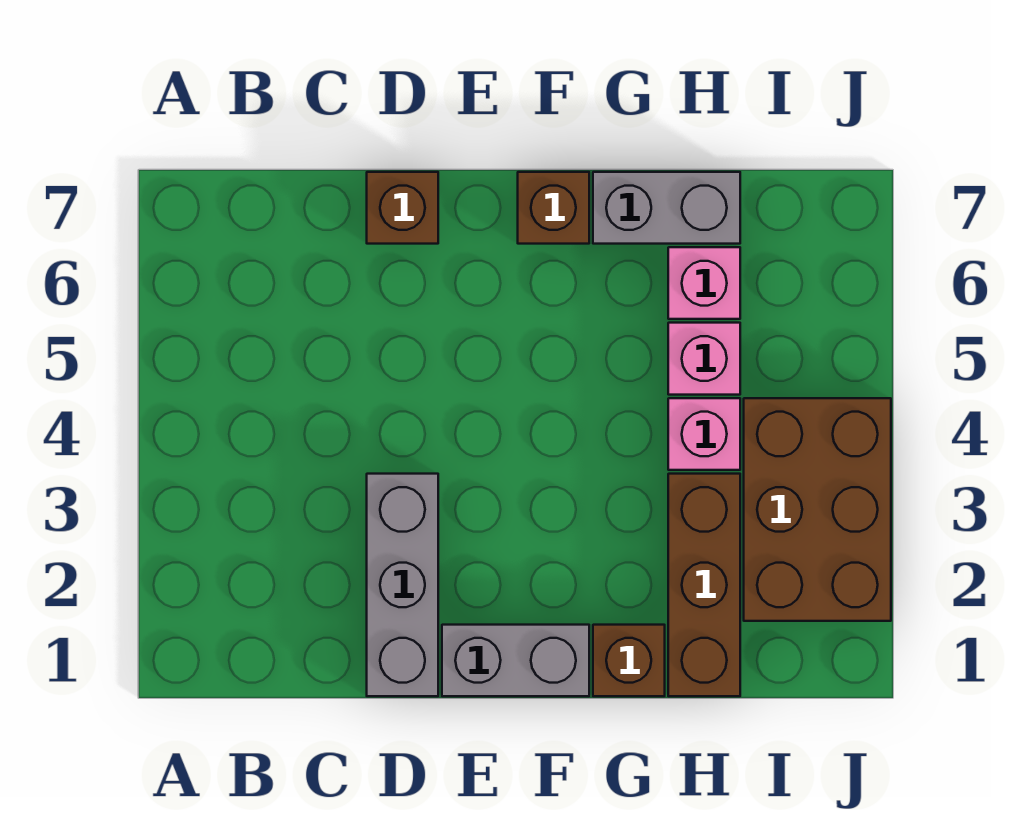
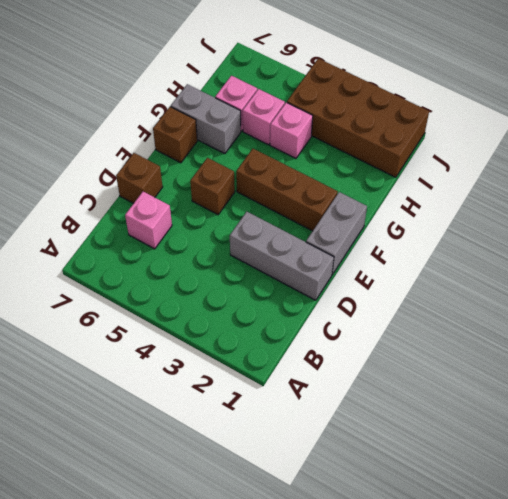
none -> pink 1x1 brick [125,192,172,249]
brown 1x1 brick [593,625,665,696] -> brown 1x1 brick moved to [190,158,235,215]
grey 1x2 brick [593,172,740,244] -> grey 1x2 brick turned to [171,84,241,154]
brown 1x3 brick [668,474,740,696] -> brown 1x3 brick moved to [236,149,338,231]
brown 2x3 brick [744,398,891,621] -> brown 2x4 brick [287,58,429,177]

